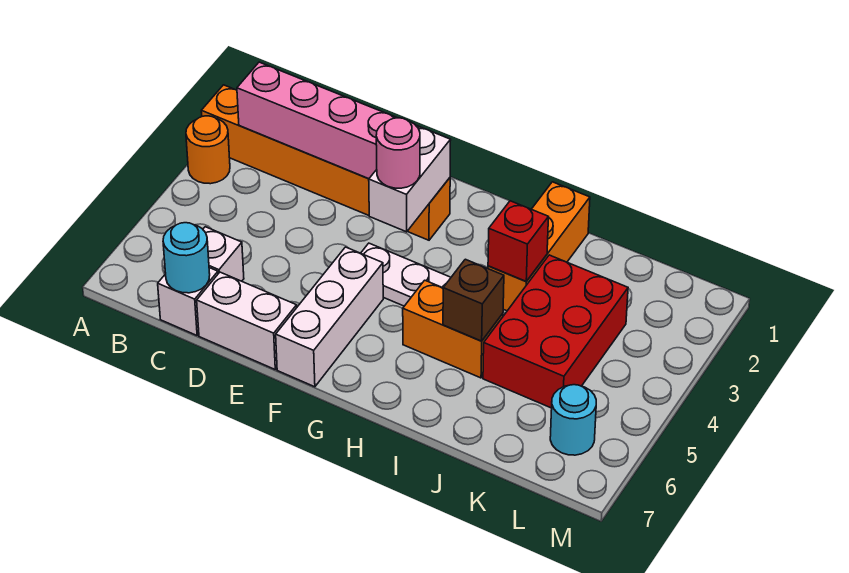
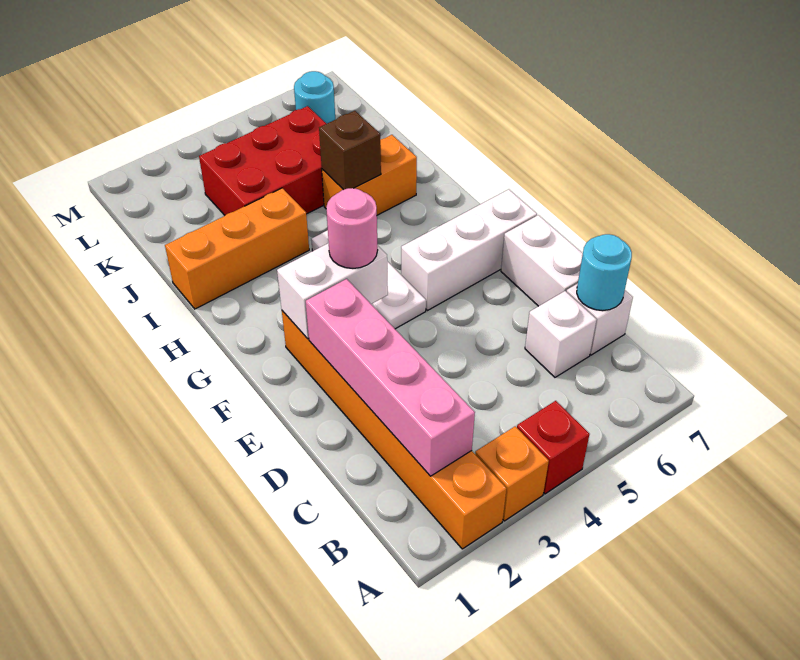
orange 1x1 round brick [186,116,230,184] -> orange 1x1 brick [475,426,549,521]
orange 1x2 brick [403,280,503,378] -> orange 1x2 brick turned to [322,135,417,215]
red 1x1 brick [488,201,548,281] -> red 1x1 brick moved to [517,401,590,494]

